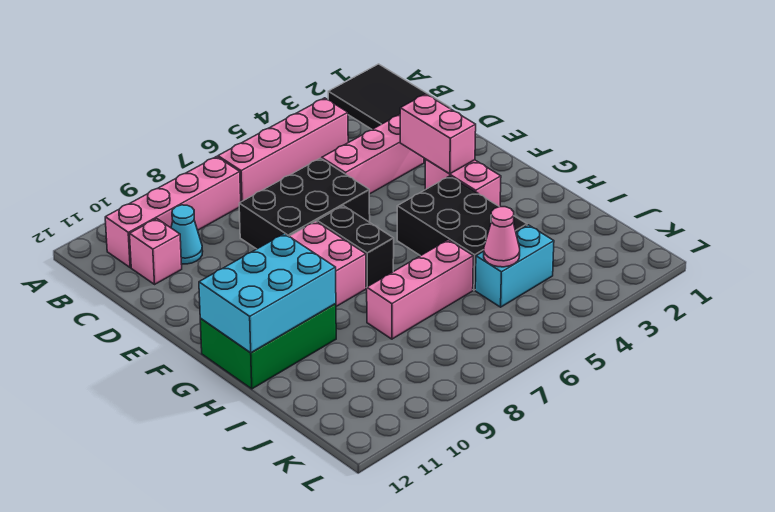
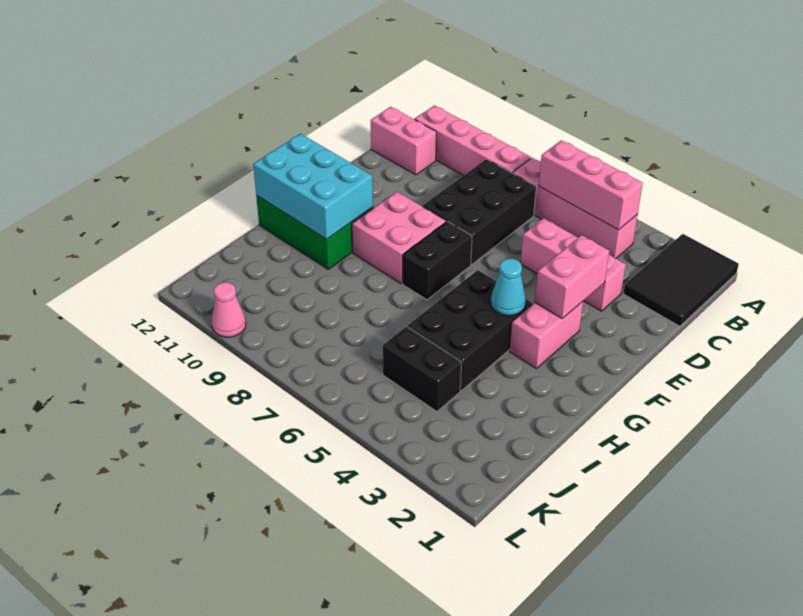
cyan 1x1 cone [171,205,203,264] -> cyan 1x1 cone moved to [491,259,526,315]
pink 1x1 brick [130,219,182,284] -> pink 1x2 brick [371,107,436,175]
black 2x3 brick [239,158,370,249] -> black 2x3 brick turned to [423,159,536,265]
pink 1x3 brick [367,240,473,339] -> pink 1x3 brick moved to [539,140,643,230]
cyan 1x2 brick [475,225,554,307] -> black 1x2 brick [383,327,462,411]
pink 1x1 cone [484,207,520,267] -> pink 1x1 cone moved to [212,282,246,337]

